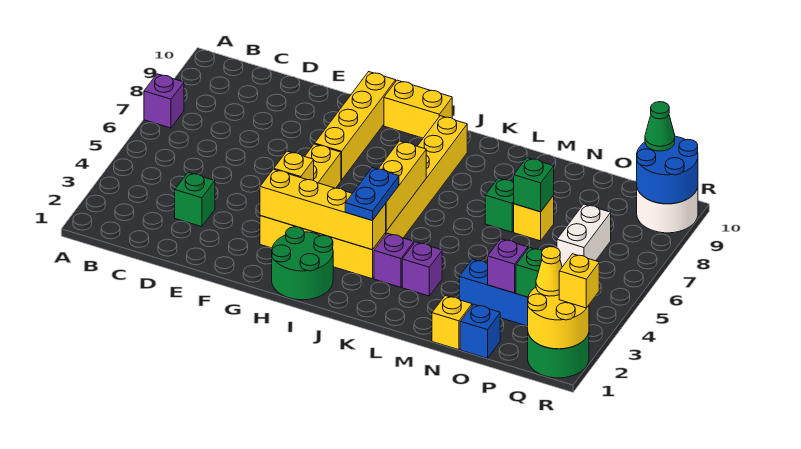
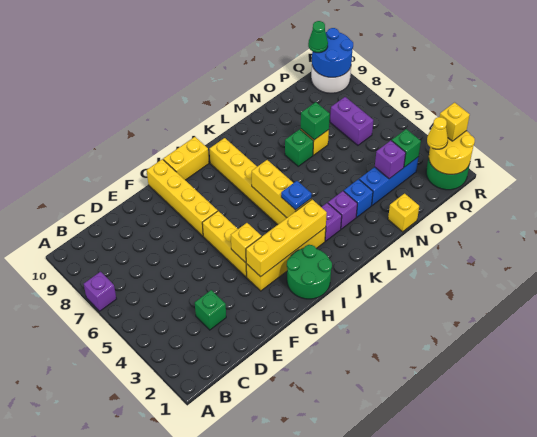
blue 1x2 plate [345,168,399,221] -> blue 1x1 plate [281,181,312,210]
blue 1x1 brick [460,304,500,358] -> blue 1x1 brick moved to [344,179,373,217]
white 1x2 brick [557,204,611,267] -> purple 1x2 brick [330,97,373,145]

